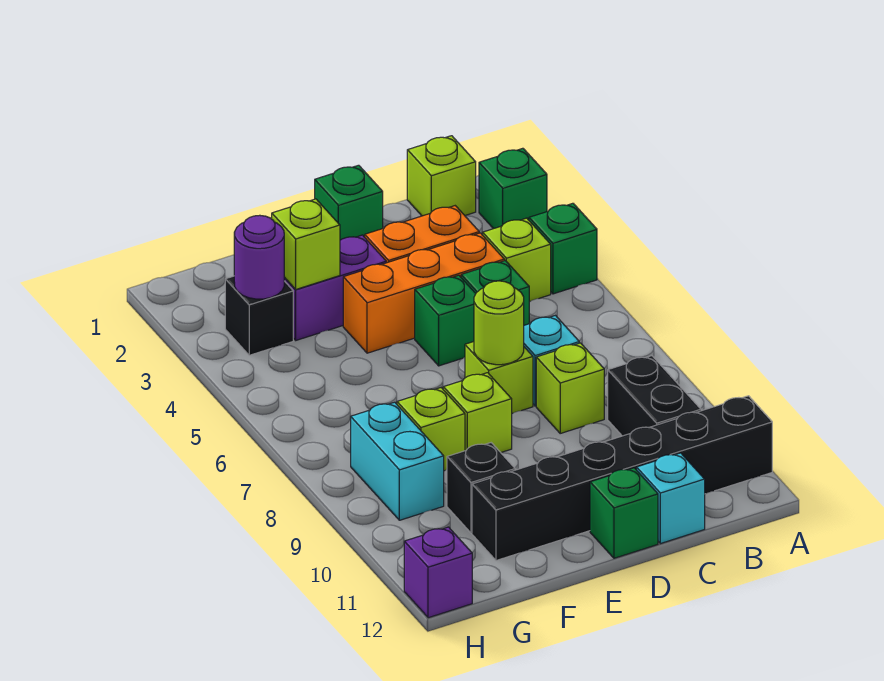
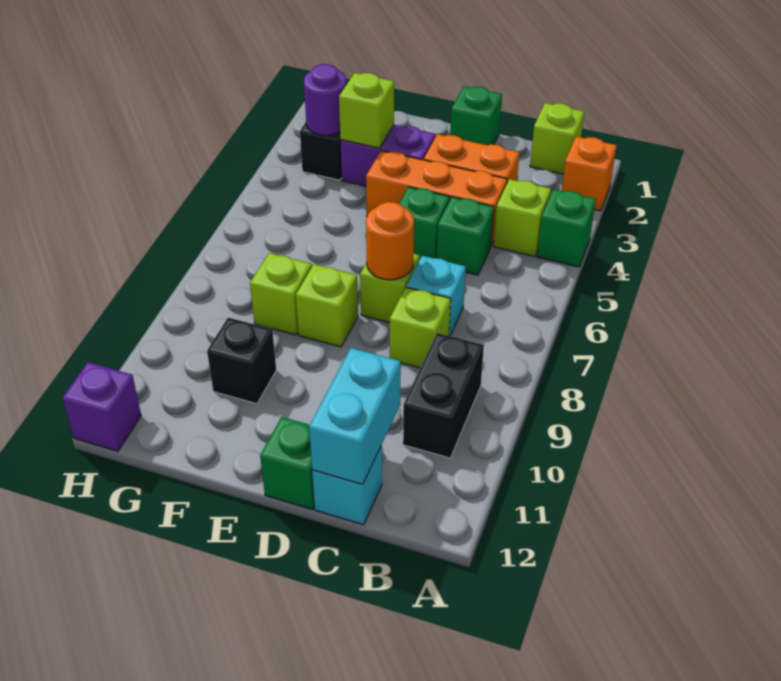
green 1x1 brick [479,148,547,229] -> orange 1x1 brick [562,136,617,211]
black 1x6 brick [472,396,772,561] -> none
lime 1x1 round brick [474,281,524,365] -> orange 1x1 round brick [366,202,414,280]
cyan 1x2 brick [351,402,444,520] -> cyan 1x2 brick moved to [309,348,401,484]

